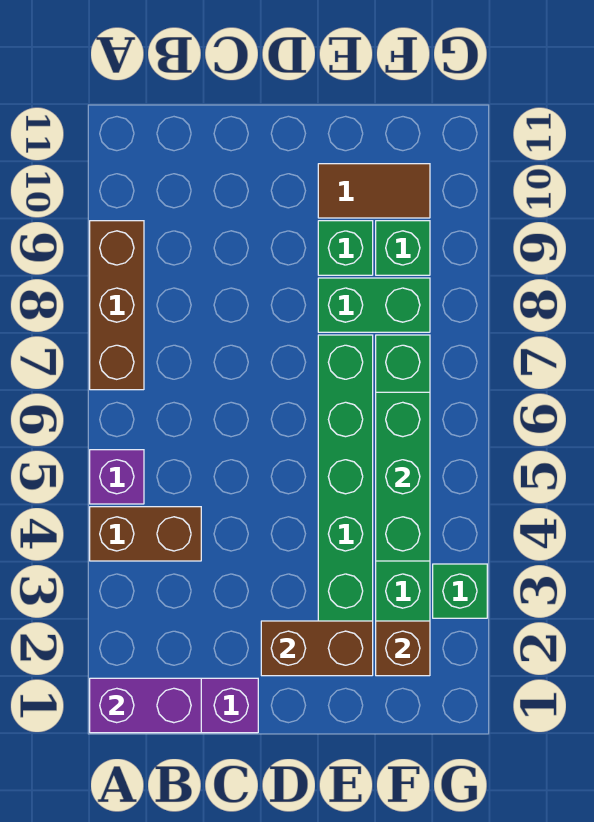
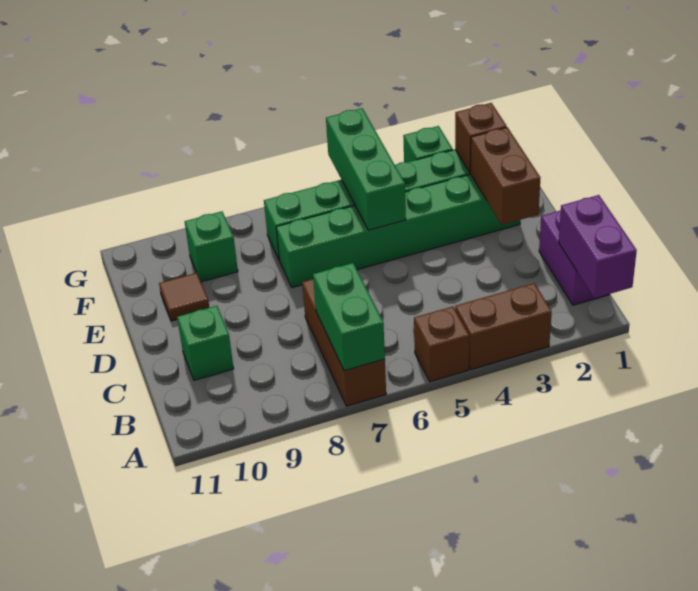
brown 1x2 brick [90,507,201,561] -> brown 1x2 brick turned to [455,283,552,370]
purple 1x1 brick [90,450,144,504] -> brown 1x1 brick [414,307,469,382]
brown 1x3 brick [90,221,144,390] -> brown 1x3 brick turned to [302,279,386,406]
green 1x2 brick [318,278,430,332] -> green 1x2 brick moved to [313,263,385,371]
green 1x1 brick [318,221,373,275] -> green 1x1 brick moved to [177,306,234,380]
brown 1x2 tile [318,164,430,218] -> brown 1x1 tile [159,273,209,321]
green 1x3 brick [376,392,430,561] -> green 1x3 brick turned to [326,108,406,230]

